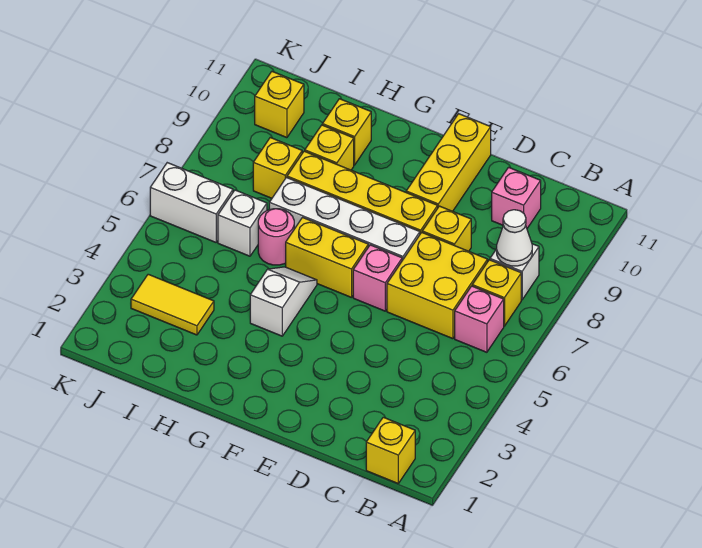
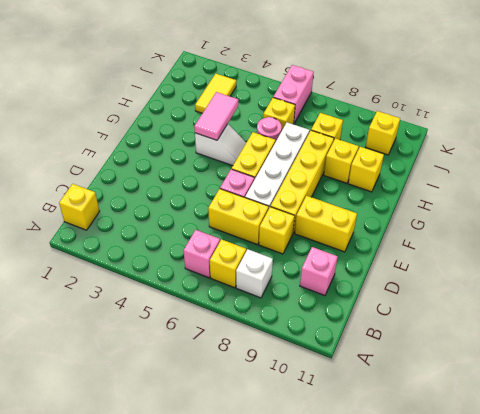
white 1x1 cone [497,210,532,266] -> none
yellow 2x2 brick [387,232,488,339] -> yellow 1x2 brick [208,189,269,245]
yellow 1x3 brick [406,114,491,211] -> yellow 1x2 brick [295,196,357,252]
none -> pink 1x2 tile [194,92,238,140]
white 1x1 brick [218,190,267,256] -> yellow 1x1 brick [263,98,295,130]
white 1x2 brick [150,163,233,242] -> pink 1x2 brick [273,65,314,123]

